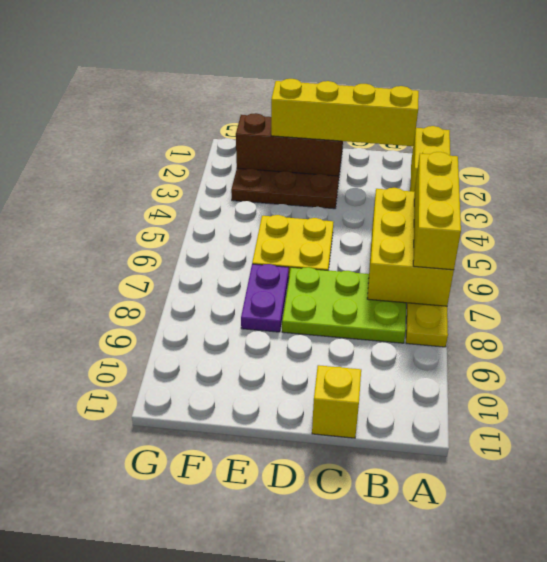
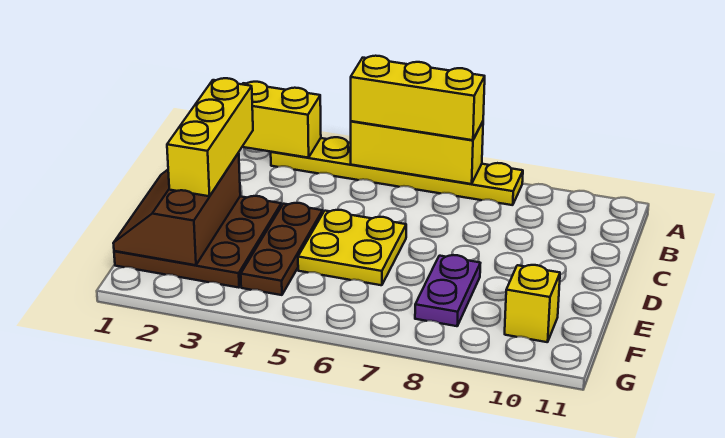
yellow 2x3 brick [367,188,454,306] -> yellow 1x3 brick [351,121,483,184]
yellow 1x4 brick [271,79,419,146] -> yellow 1x3 brick [167,78,253,196]
lime 2x3 plate [282,267,406,343] -> none
yellow 1x1 brick [312,365,361,438] -> yellow 1x1 brick moved to [505,265,560,342]
none -> brown 1x3 plate [241,203,323,295]
purple 1x2 plate [241,264,289,332] -> purple 1x2 plate turned to [415,255,480,326]

